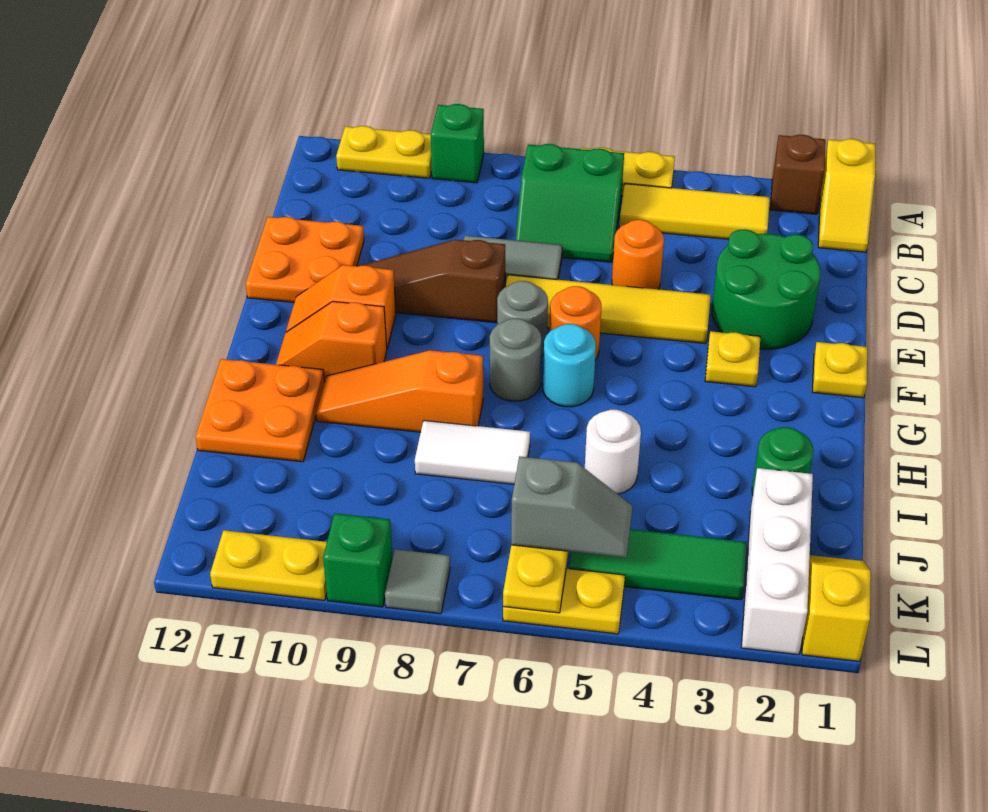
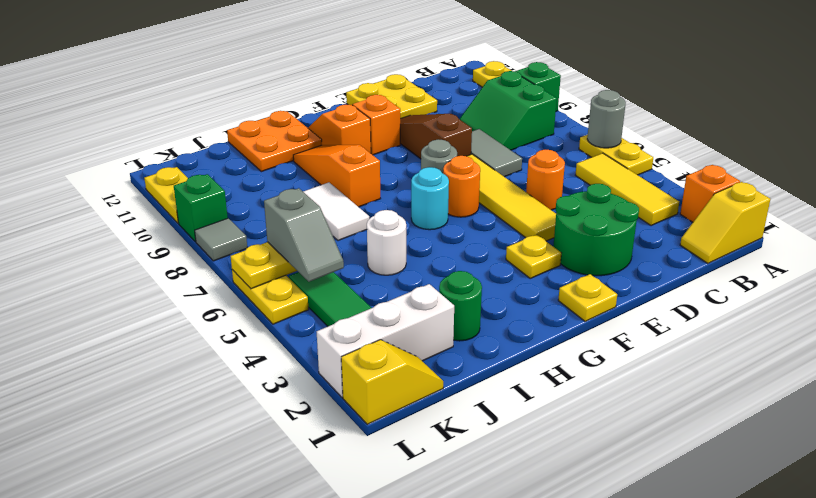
brown 1x1 brick [770,135,826,214] -> orange 1x1 brick [680,165,740,222]
green 2x2 slope [515,144,624,262] -> green 2x2 slope moved to [460,71,557,150]
orange 2x2 plate [246,217,364,303] -> yellow 2x2 plate [346,74,437,119]
grey 1x1 round brick [490,318,541,401] -> grey 1x1 round brick moved to [587,90,626,148]

